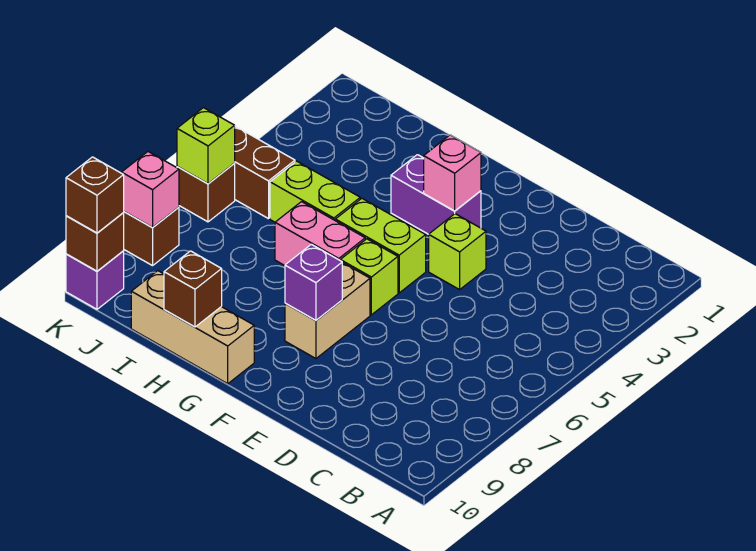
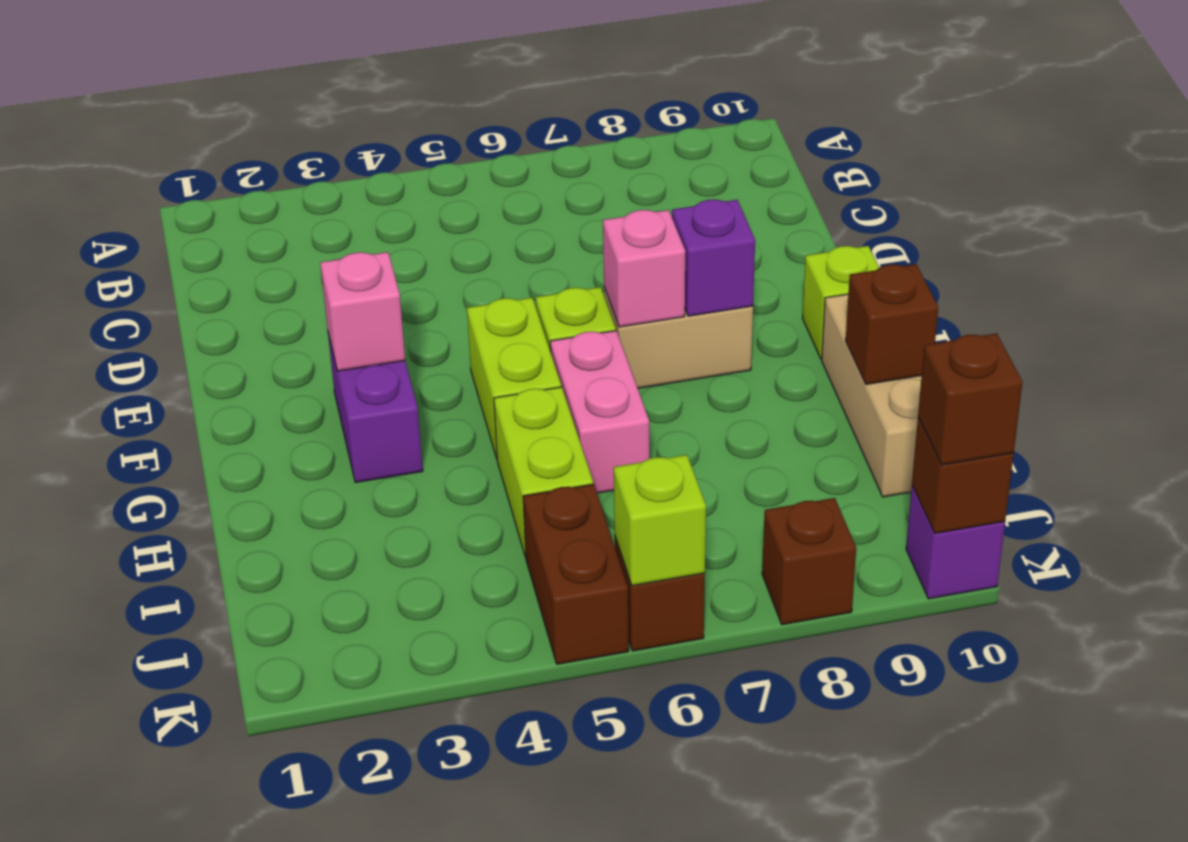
lime 1x1 brick [429,214,486,290] -> lime 1x1 brick moved to [803,246,879,359]
pink 1x1 brick [122,152,179,227] -> pink 1x1 brick moved to [603,210,685,327]

